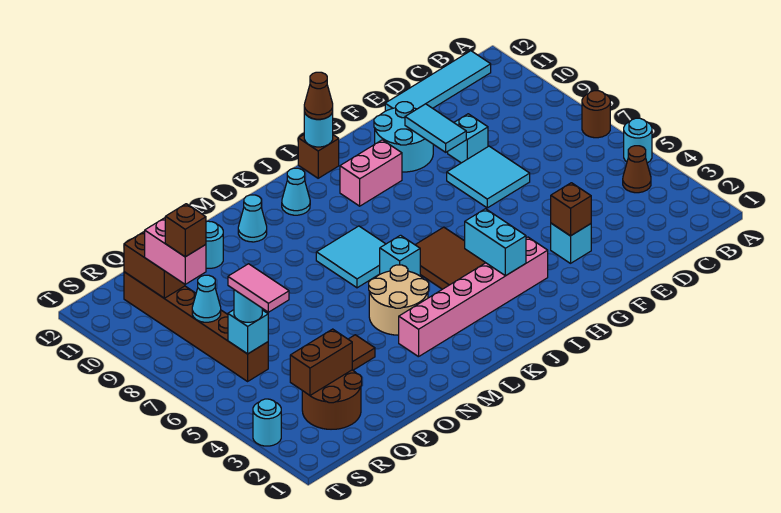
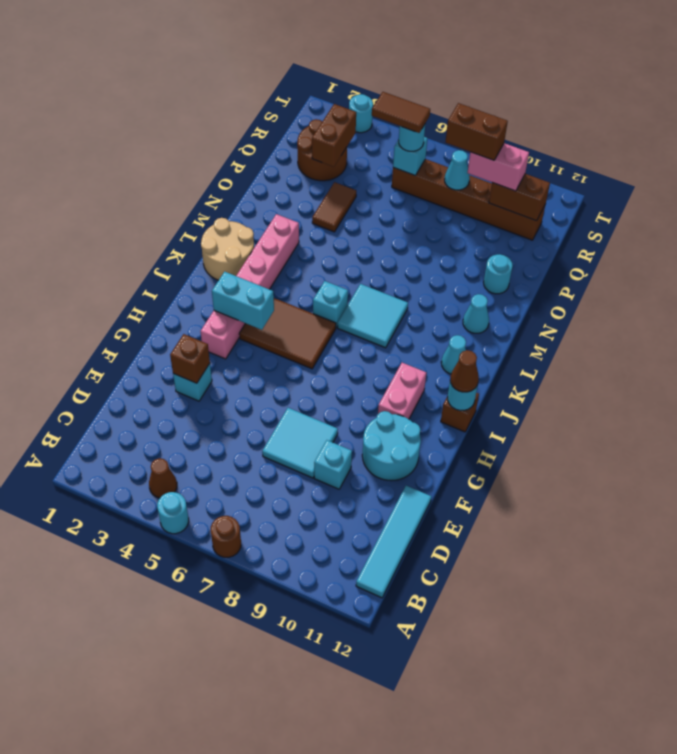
cyan 1x2 tile [405,104,466,152] -> none
tan 2x2 round brick [369,265,429,335] -> tan 2x2 round brick moved to [201,218,254,280]
pink 1x2 tile [228,264,289,312] -> brown 1x2 tile [372,92,430,133]
brown 1x1 brick [165,204,206,257] -> brown 1x2 brick [446,103,508,160]

